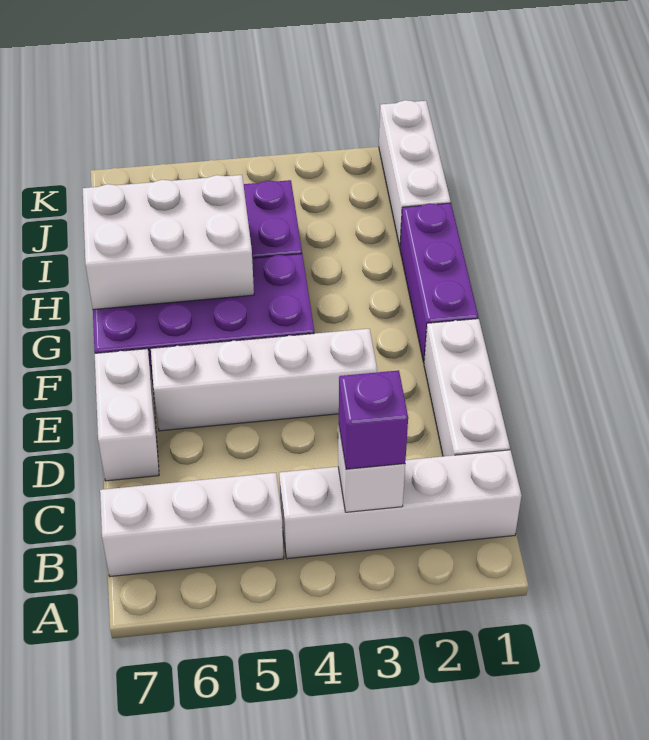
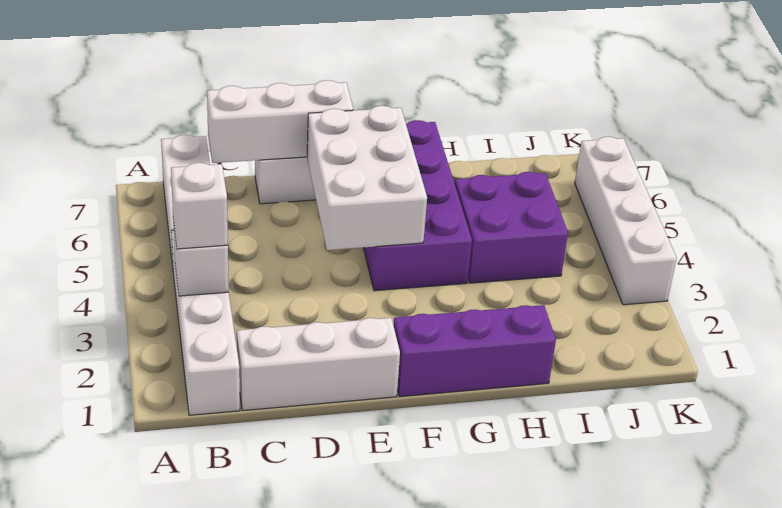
purple 1x1 brick [339,370,408,469] -> white 1x1 brick [171,163,228,249]
white 1x4 brick [151,329,377,431] -> white 1x4 brick moved to [575,137,677,305]
white 2x3 brick [83,175,254,309] -> white 2x3 brick moved to [307,106,427,250]
white 1x3 brick [379,100,451,247] -> white 1x3 brick moved to [207,80,353,163]

